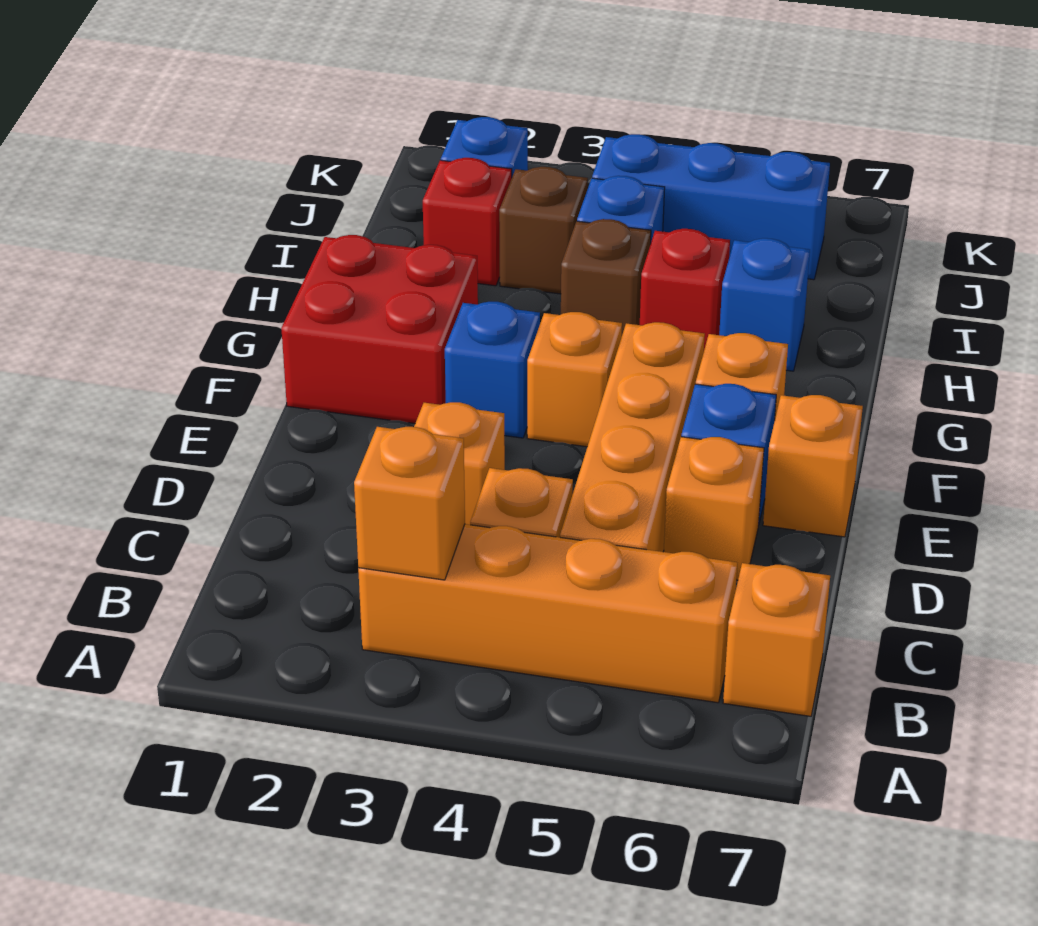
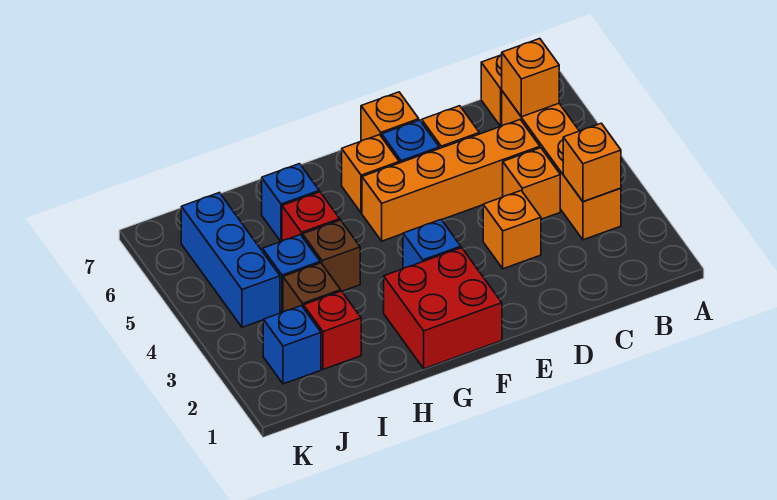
orange 1x1 brick [527,312,622,447] -> orange 1x1 brick moved to [502,39,559,117]

